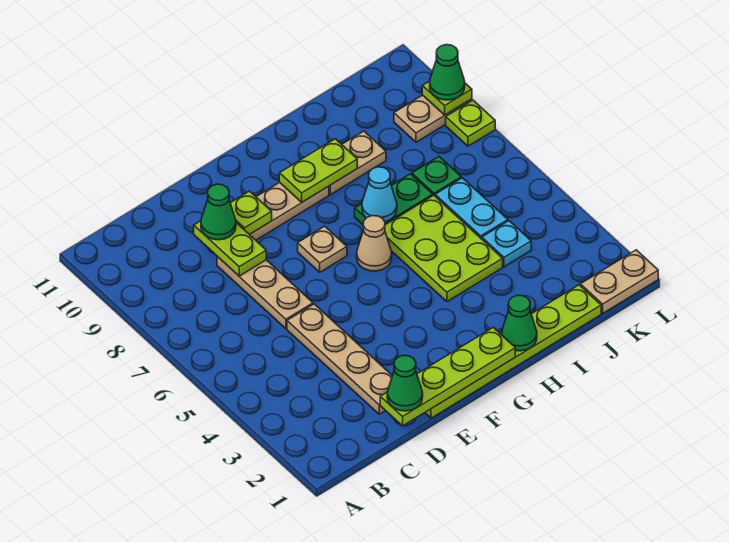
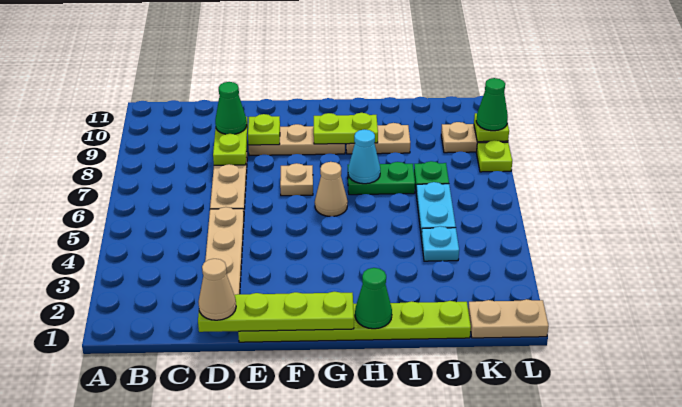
green 1x1 cone [387,355,423,411] -> tan 1x1 cone [198,259,236,320]
lime 2x3 plate [385,195,503,302] -> none

